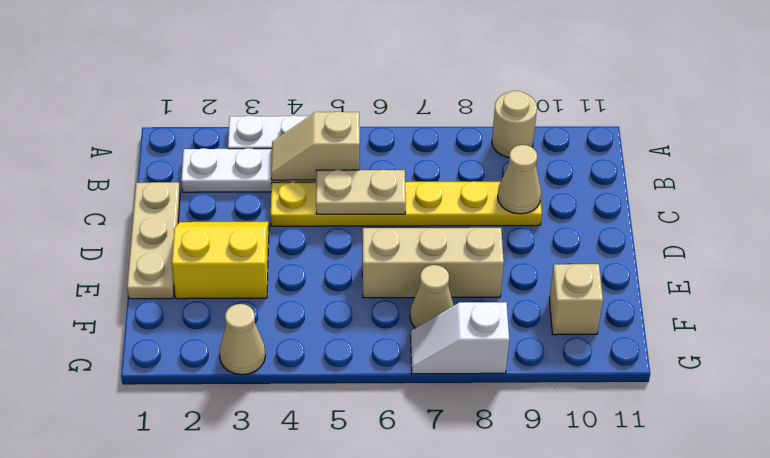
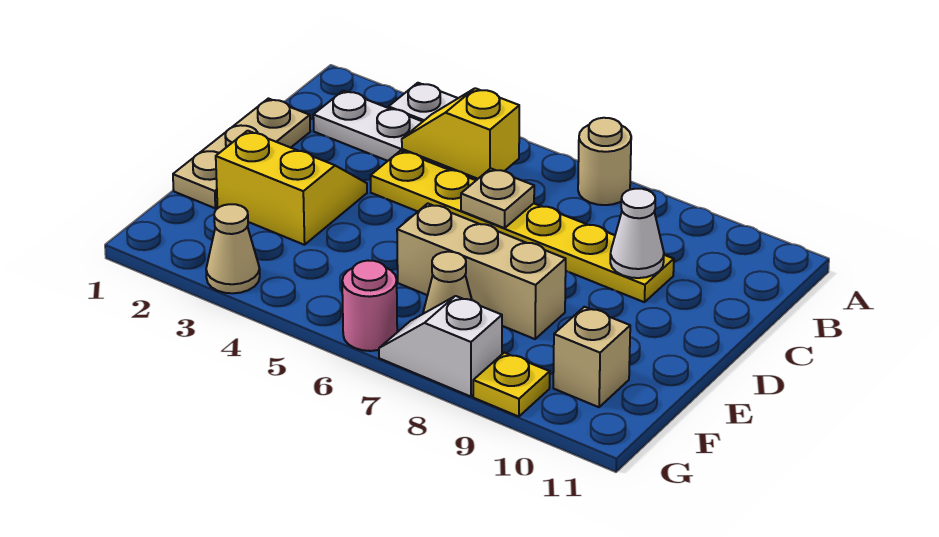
tan 1x1 round brick [492,91,537,157] -> tan 1x1 round brick moved to [578,118,631,205]
tan 1x2 slope [271,111,360,180] -> yellow 1x2 slope [402,88,519,179]
tan 1x2 plate [316,170,406,214] -> tan 1x1 plate [461,168,534,228]
tan 1x1 cone [498,145,541,214] -> white 1x1 cone [610,189,664,278]
none -> pink 1x1 round brick [342,261,397,351]
none -> yellow 1x1 plate [473,353,550,417]

